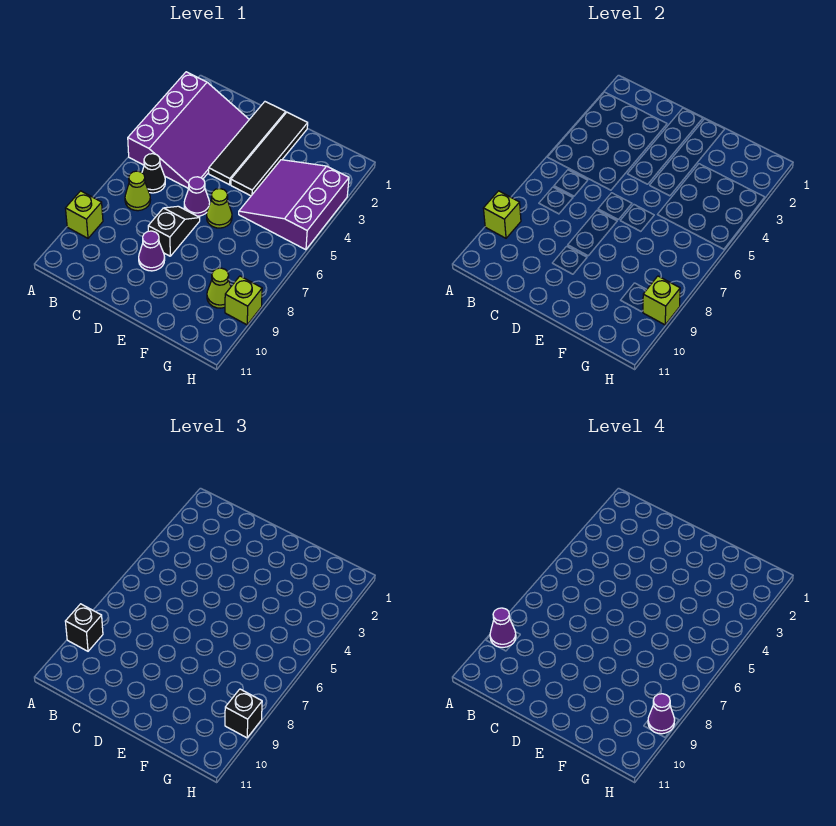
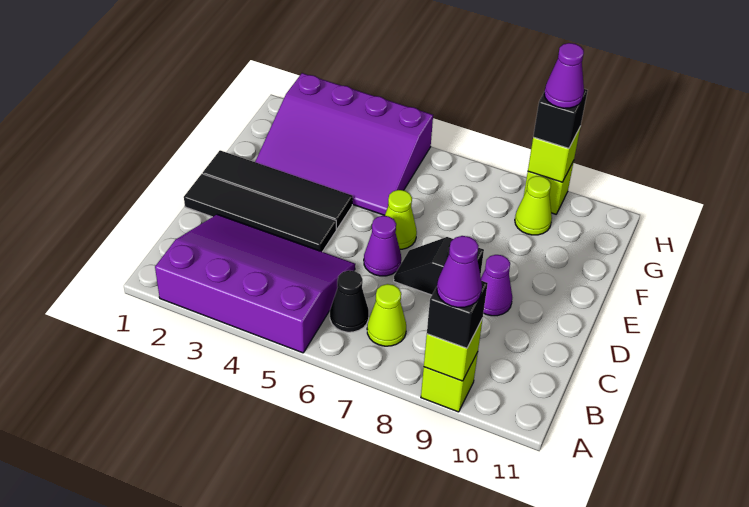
purple 3x3 slope [239,160,349,250] -> purple 3x4 slope [255,73,433,216]

